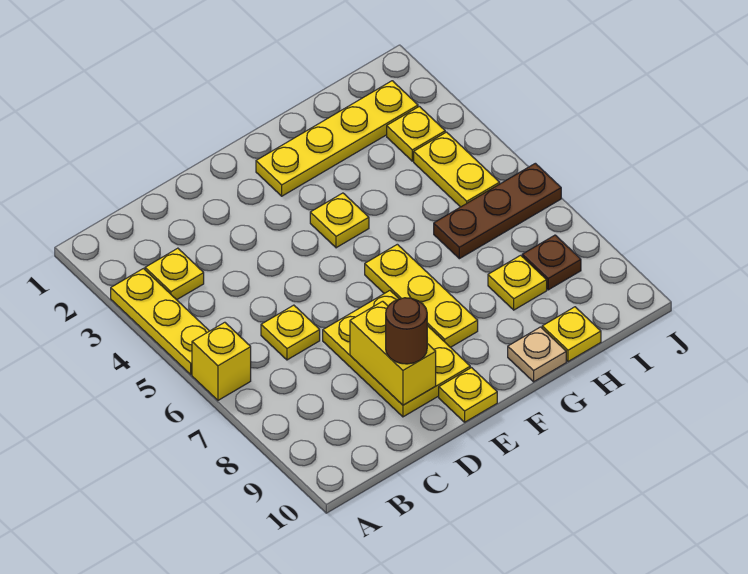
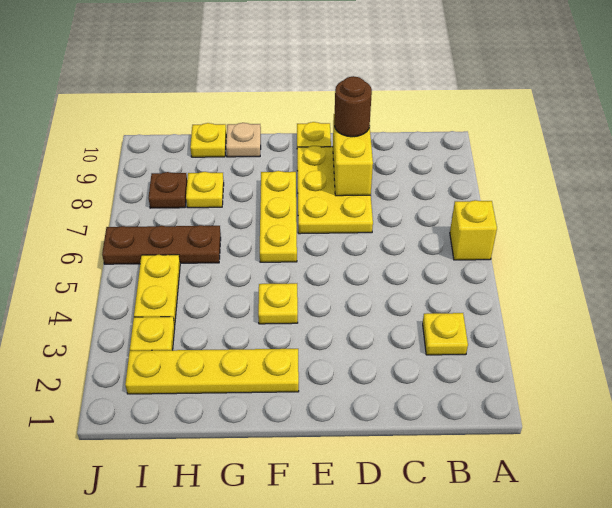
yellow 1x3 plate [111,269,209,375] -> none
yellow 1x1 plate [261,305,320,360] -> none

